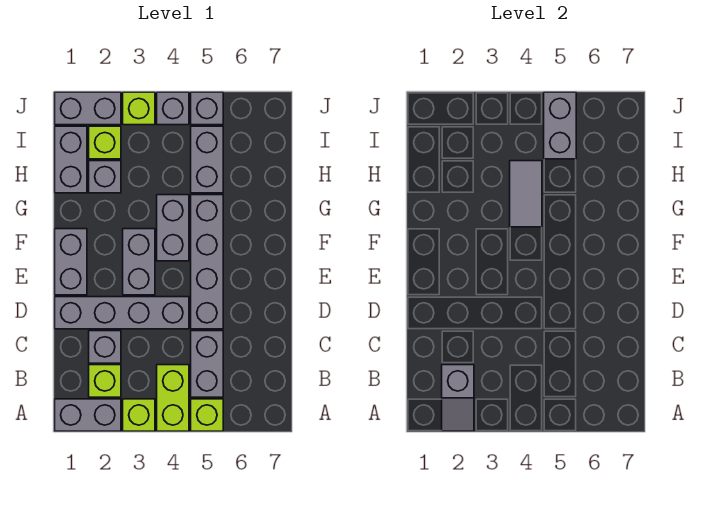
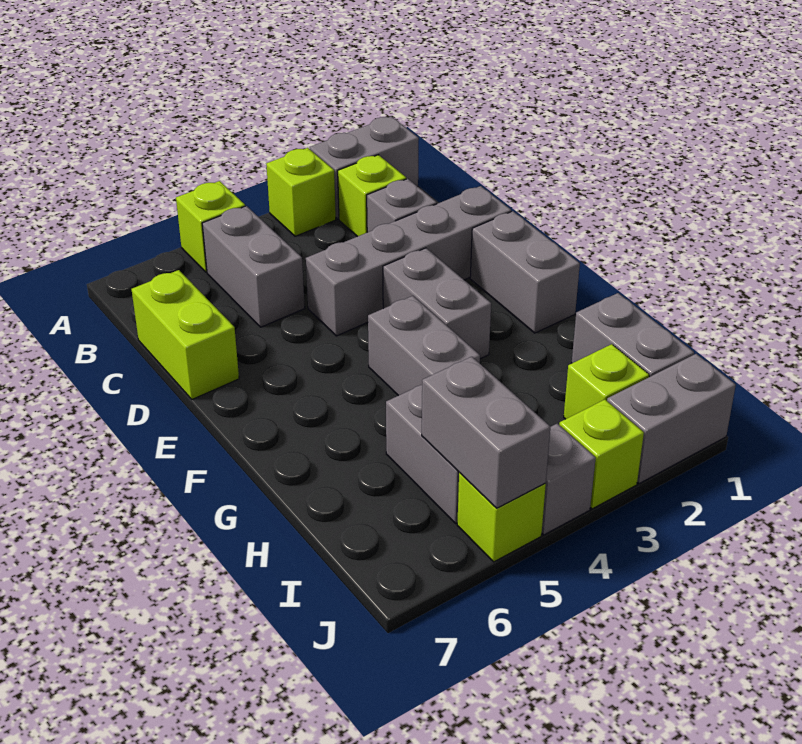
grey 1x2 slope [442,365,474,431] -> none
lime 1x2 brick [157,365,189,431] -> lime 1x2 brick moved to [131,270,239,399]
grey 1x4 brick [191,195,223,329] -> none
grey 1x2 tile [510,161,542,227] -> none
grey 1x1 brick [89,161,121,193] -> none
grey 1x1 brick [191,92,223,125] -> lime 1x1 brick [457,473,546,562]

